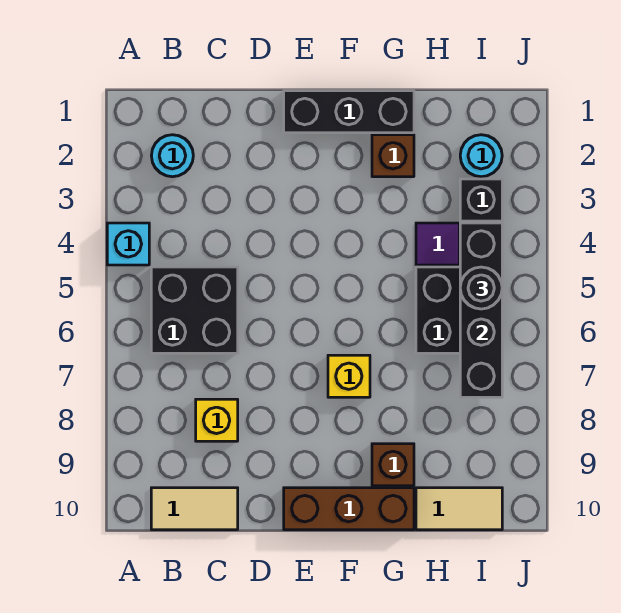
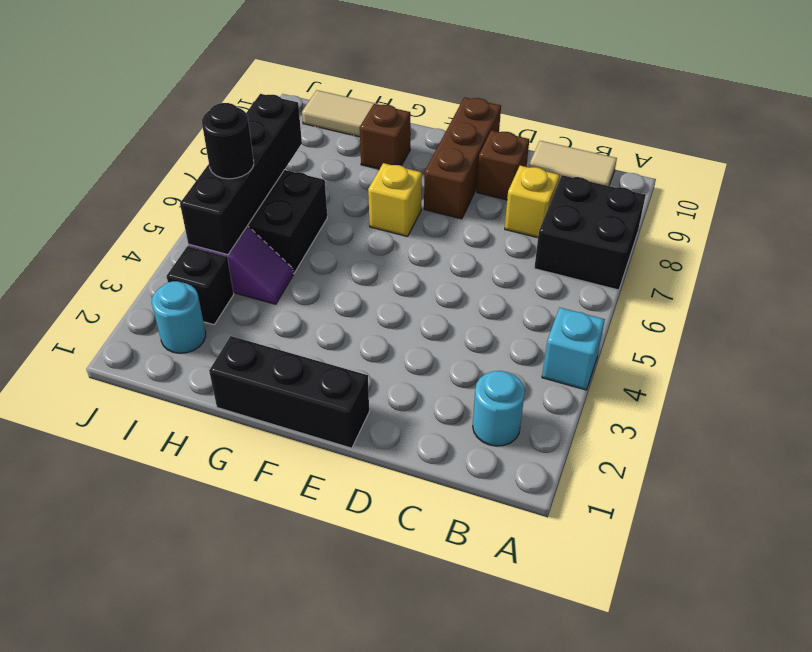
black 2x2 brick [151,267,238,353] -> black 2x2 brick moved to [534,175,646,290]
brown 1x3 brick [284,488,414,530] -> brown 1x3 brick turned to [424,97,501,219]
brown 1x1 brick [372,135,414,177] -> brown 1x1 brick moved to [477,130,529,200]

